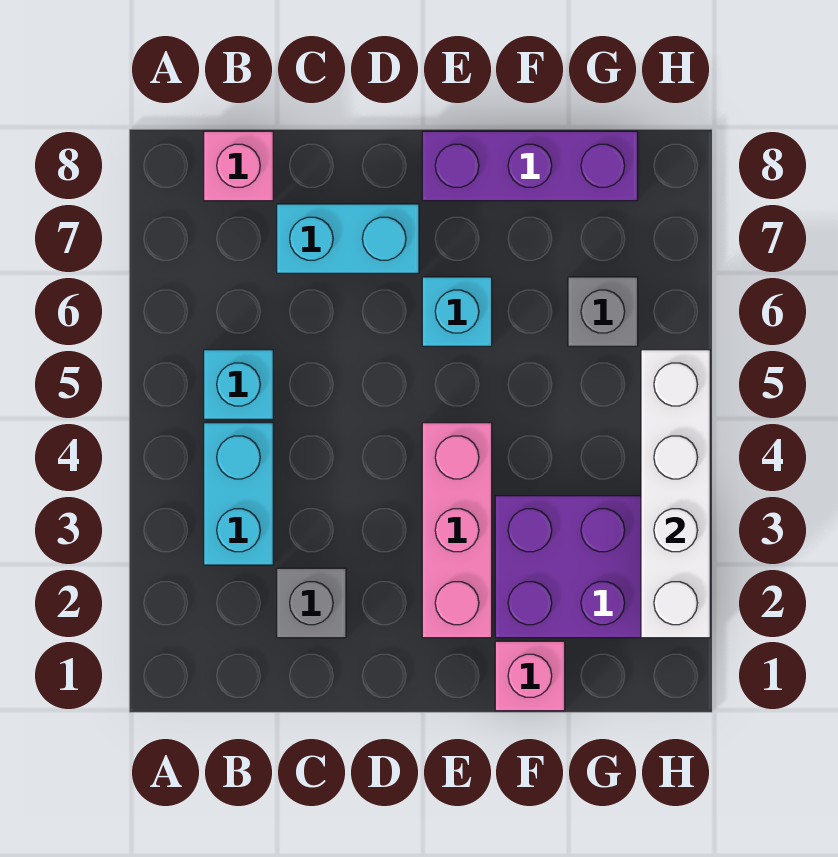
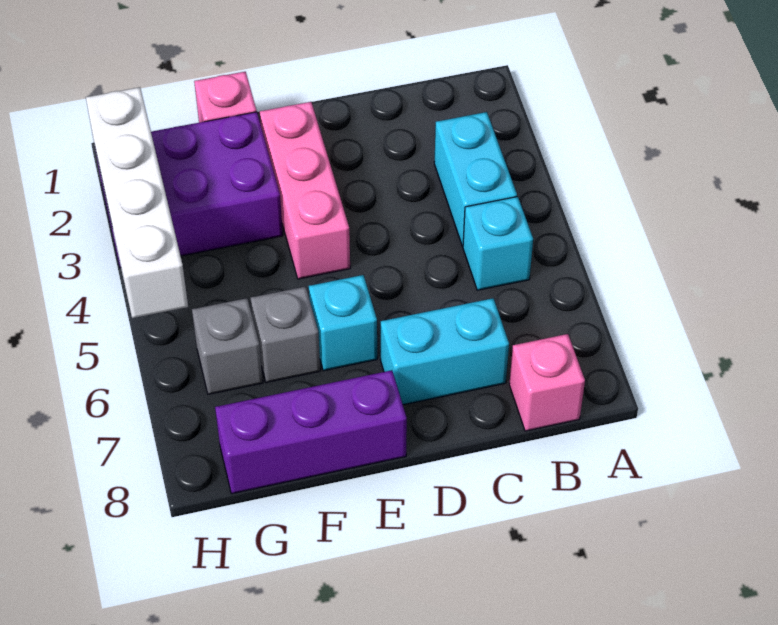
grey 1x1 brick [277,568,346,638] -> grey 1x1 brick moved to [251,286,320,382]

